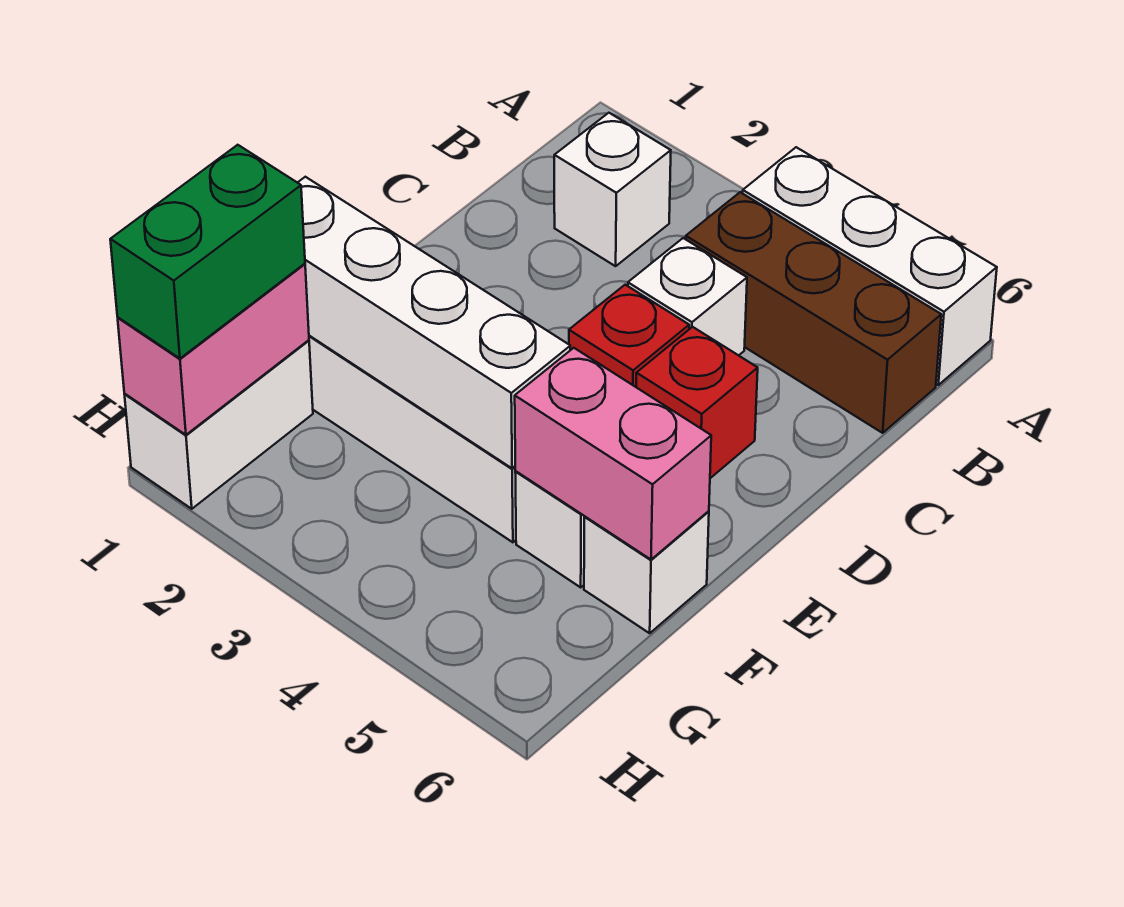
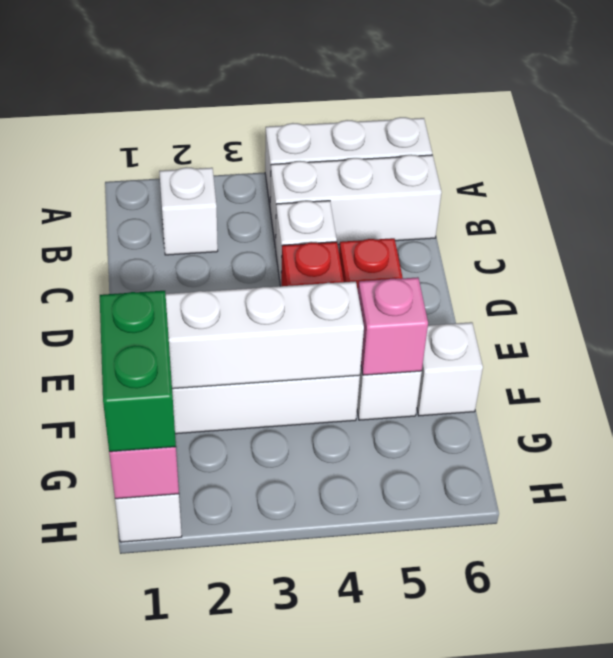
brown 1x3 brick [686,192,941,433] -> white 1x3 brick [270,155,442,248]
pink 1x2 brick [515,348,711,560] -> pink 1x1 brick [358,277,428,375]

